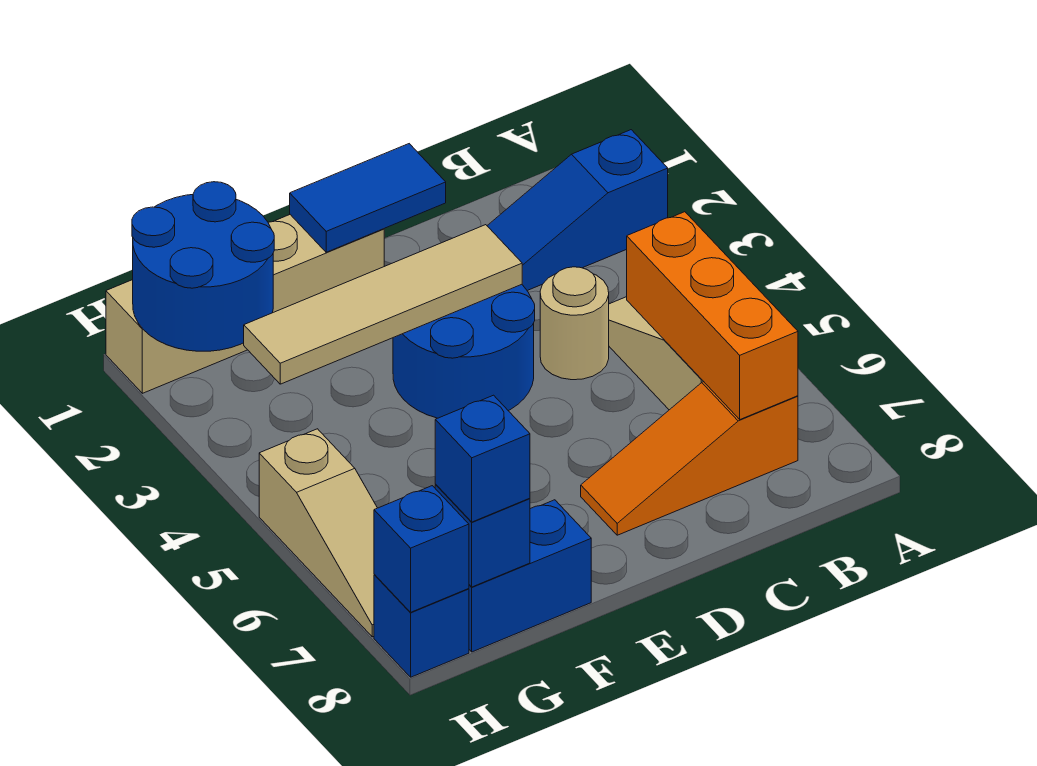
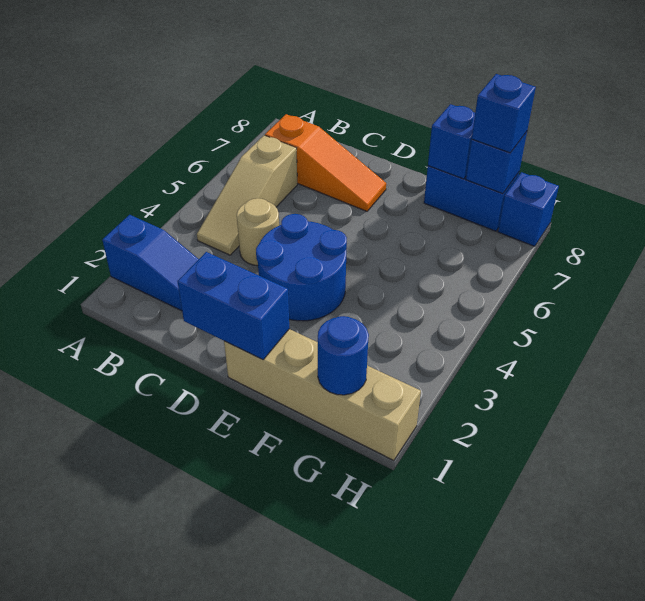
orange 1x3 brick [627,212,798,419] -> none
blue 1x2 tile [290,144,446,252] -> blue 1x2 brick [177,252,289,359]
tan 1x4 tile [244,225,522,384] -> none
blue 2x2 round brick [132,182,274,351] -> blue 1x1 round brick [318,316,369,395]
tan 1x3 slope [259,429,377,637] -> none
blue 1x1 brick [374,486,469,612] -> blue 1x1 brick moved to [428,104,475,179]

